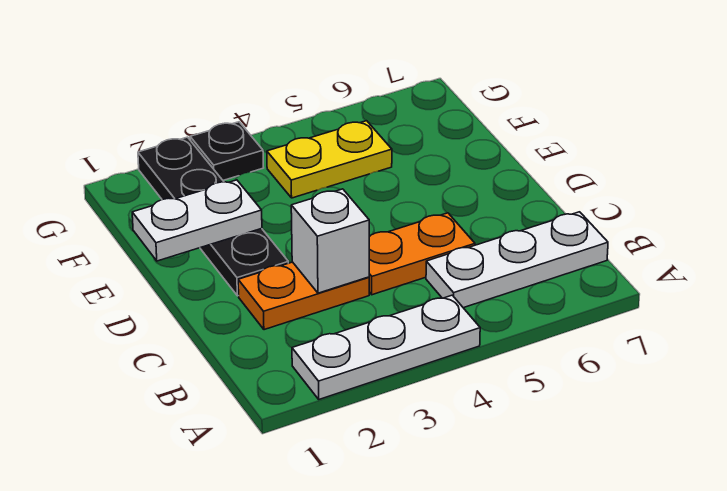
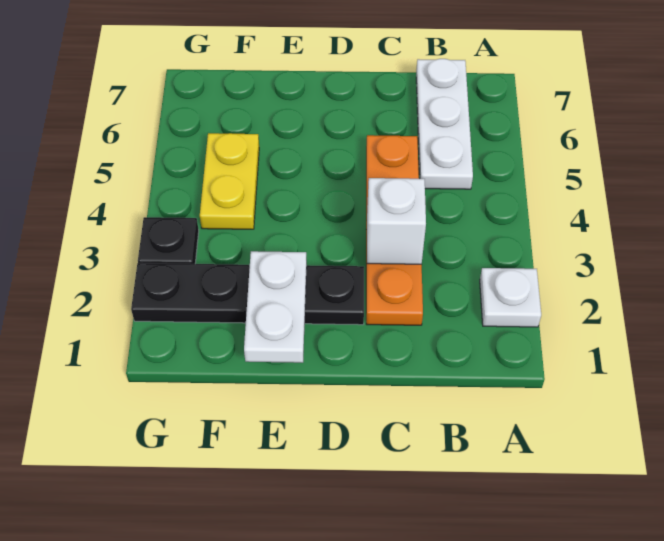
white 1x3 plate [292,295,480,399] -> white 1x1 plate [480,268,541,327]

